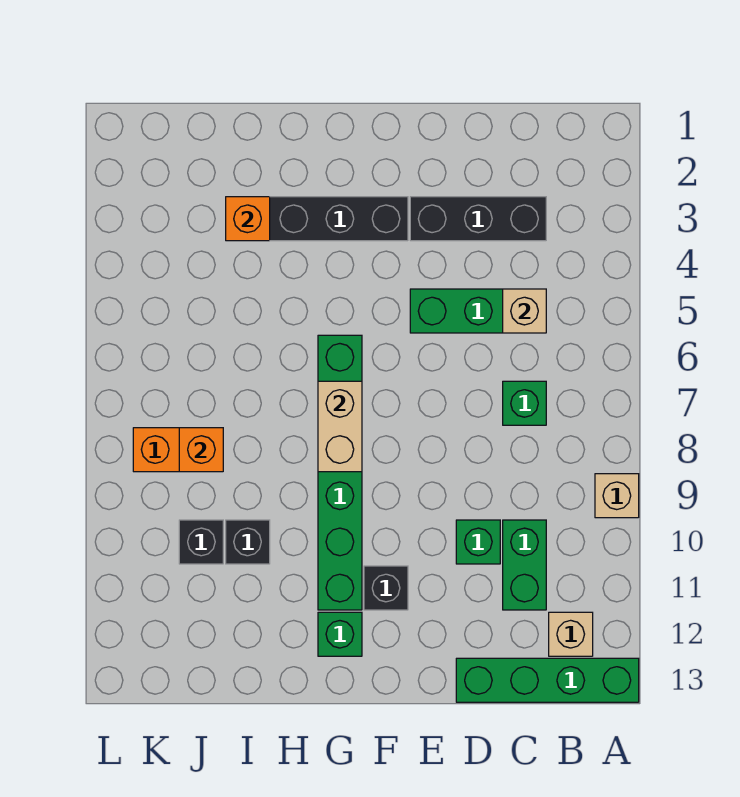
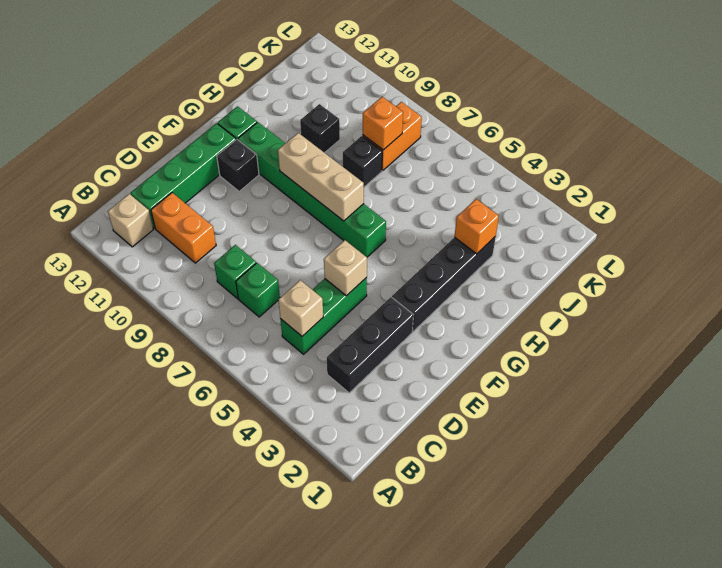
tan 1x1 brick [595,474,639,518] -> tan 1x1 brick moved to [324,240,367,296]
green 1x4 brick [456,658,639,702] -> green 1x4 brick moved to [131,123,236,228]
green 1x2 brick [503,520,546,610] -> orange 1x2 brick [151,193,216,263]
green 1x1 brick [456,520,500,564] -> green 1x1 brick moved to [214,245,256,299]
tan 1x2 brick [318,381,362,472] -> tan 1x3 brick [278,133,364,221]
black 1x1 brick [179,520,223,564] -> black 1x1 brick moved to [343,136,382,187]

